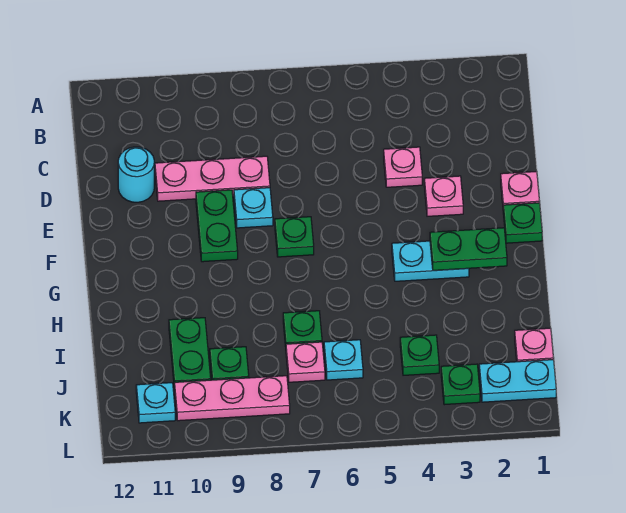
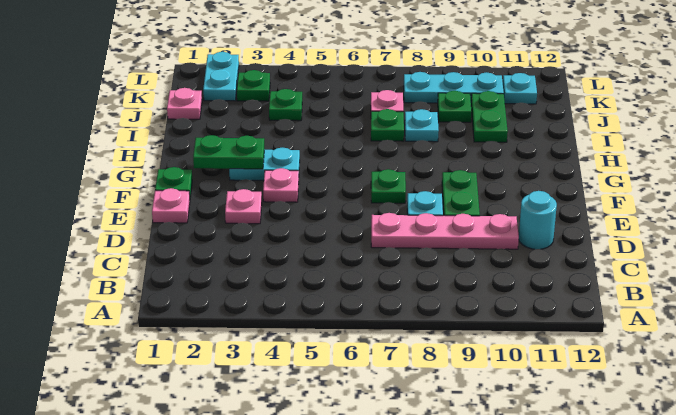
pink 1x1 plate [384,147,422,187] -> pink 1x1 plate moved to [263,168,299,202]
pink 1x3 plate [155,156,270,201] -> pink 1x4 plate [371,213,519,249]
cyan 1x1 plate [324,340,363,380] -> cyan 1x1 plate moved to [405,109,439,142]
cyan 1x2 plate [479,360,556,402] -> cyan 1x2 plate turned to [203,52,239,101]
pink 1x3 plate [175,376,290,421] -> cyan 1x3 plate [404,72,504,103]

